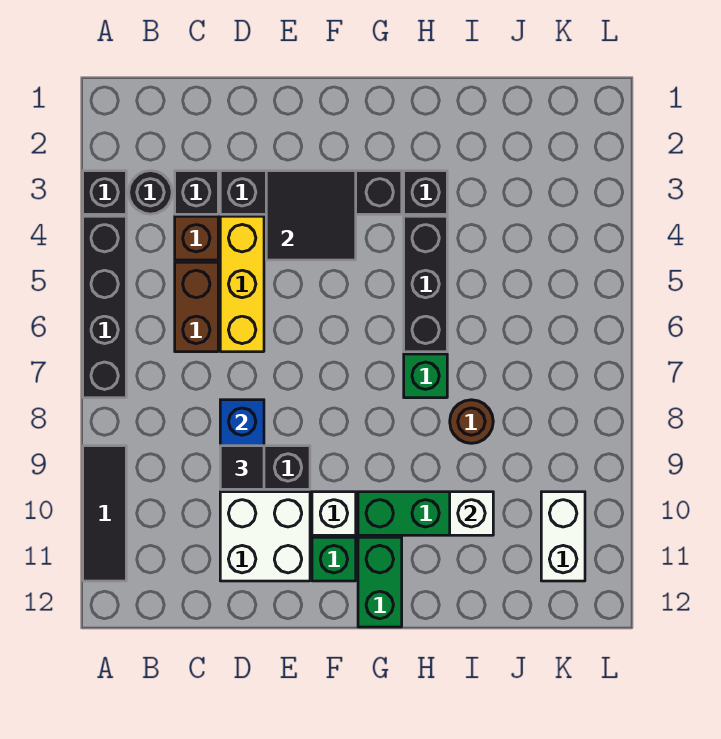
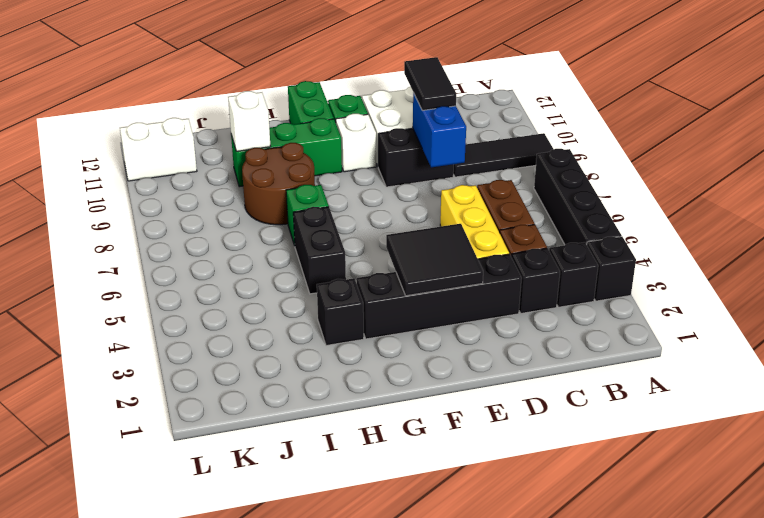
black 1x3 tile [83,446,126,581] -> black 1x3 tile turned to [453,133,553,177]
black 1x1 round brick [129,171,172,214] -> black 1x1 brick [549,242,598,307]
black 1x1 tile [220,446,264,489] -> black 1x2 tile [404,57,456,110]
black 1x3 brick [404,216,447,352] -> black 1x2 brick [293,207,346,294]
brown 1x1 round brick [450,400,493,443] -> brown 2x2 round brick [242,143,315,225]
white 1x2 brick [541,492,585,581] -> white 1x2 brick turned to [120,118,197,181]

